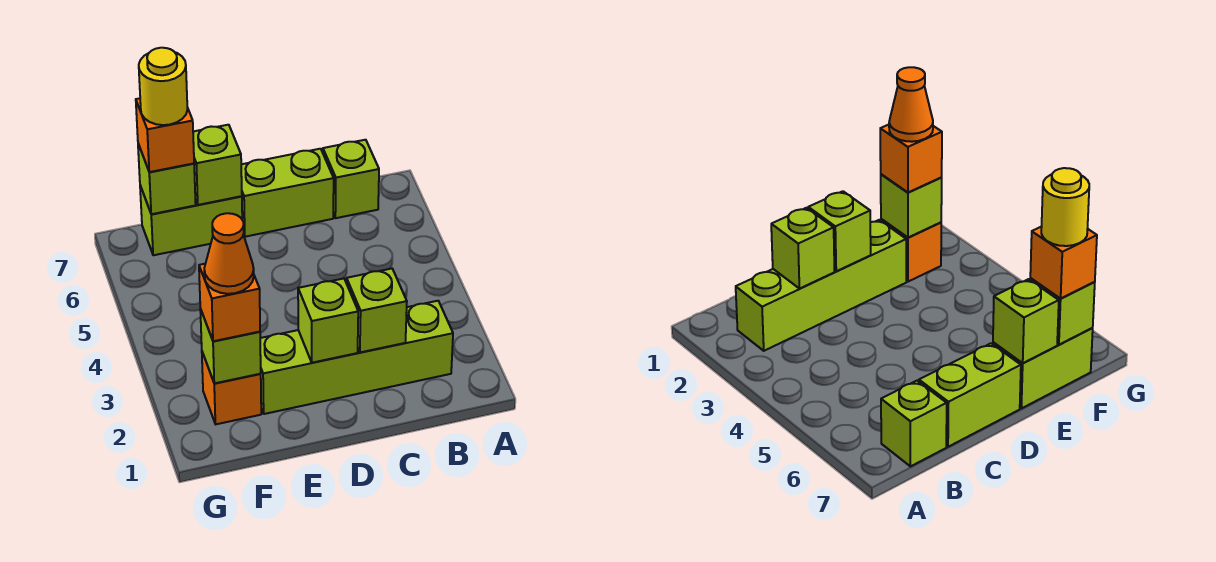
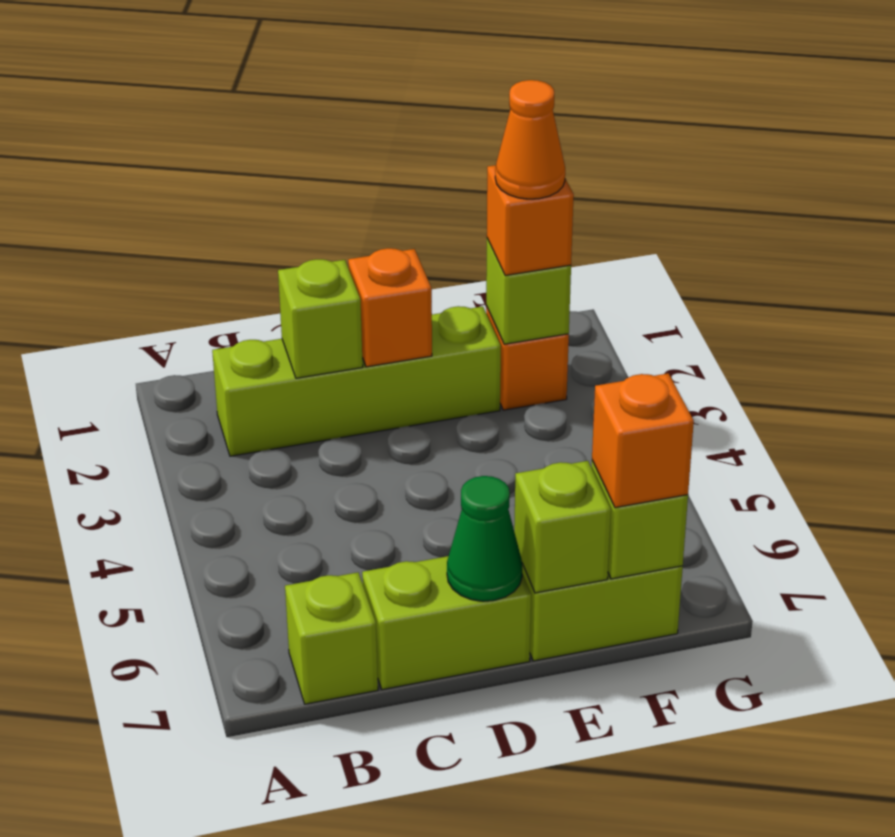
lime 1x1 brick [298,278,358,363] -> orange 1x1 brick [348,248,432,367]
none -> green 1x1 cone [447,476,522,601]
yellow 1x1 round brick [139,48,187,125] -> none

